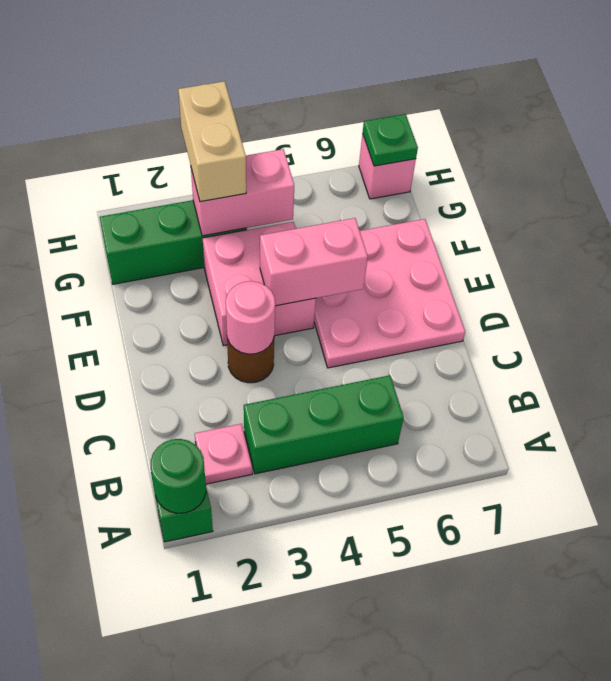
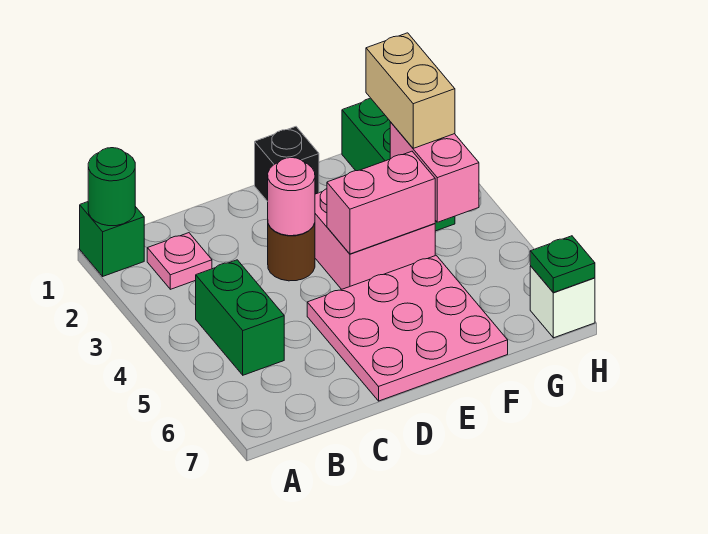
green 1x3 brick [244,375,404,474] -> green 1x2 brick [196,260,284,375]
none -> black 1x1 brick [255,127,319,201]
pink 1x2 brick [260,218,368,306] -> pink 1x2 brick turned to [327,151,435,254]
tan 1x2 brick [178,81,246,202] -> tan 1x2 brick turned to [366,33,455,148]
pink 1x1 brick [359,134,416,199] -> white 1x1 brick [530,266,595,338]

